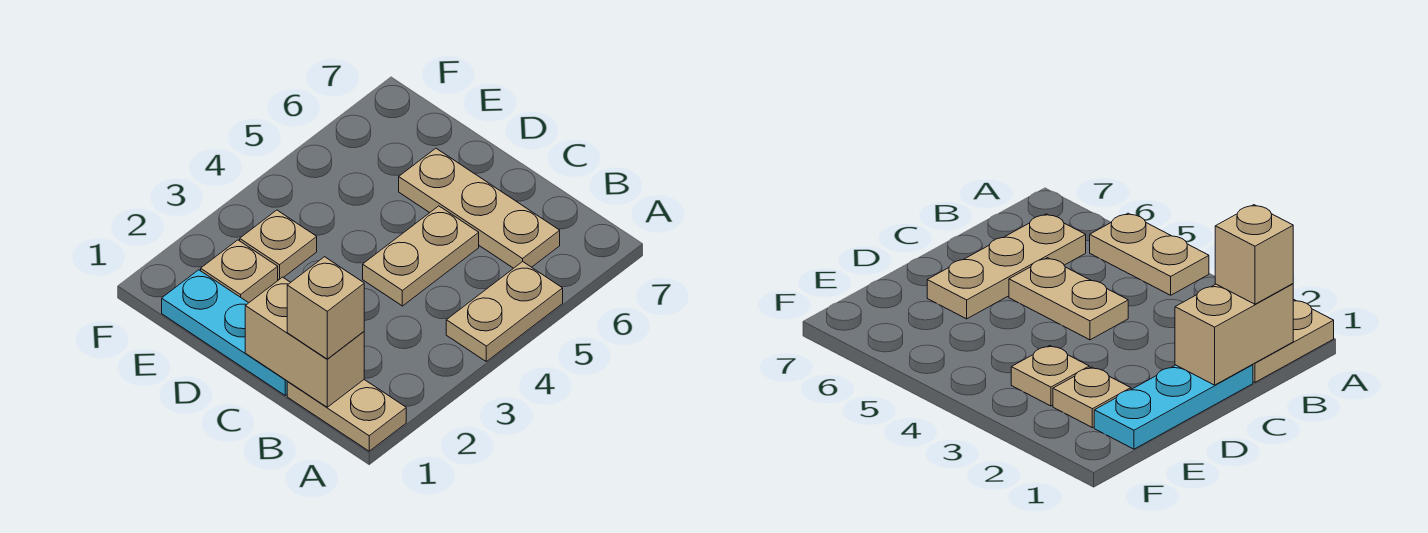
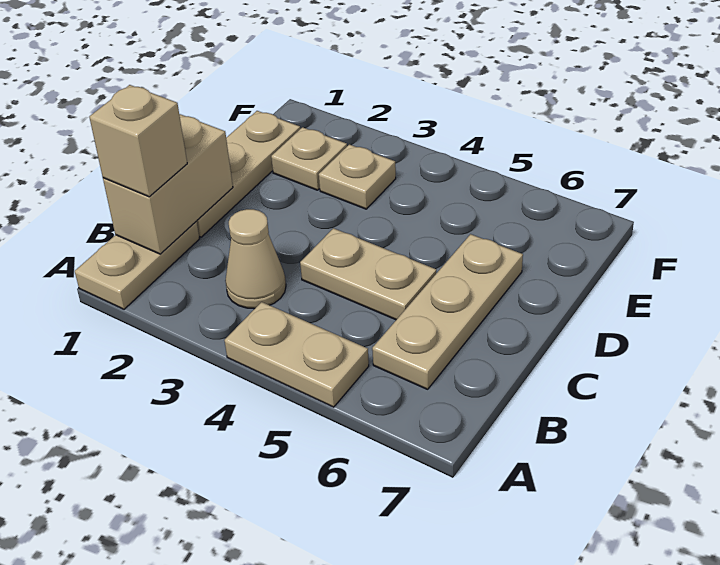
none -> tan 1x1 cone [225,209,286,309]
cyan 1x3 plate [162,270,287,395] -> tan 1x3 plate [197,111,300,237]

